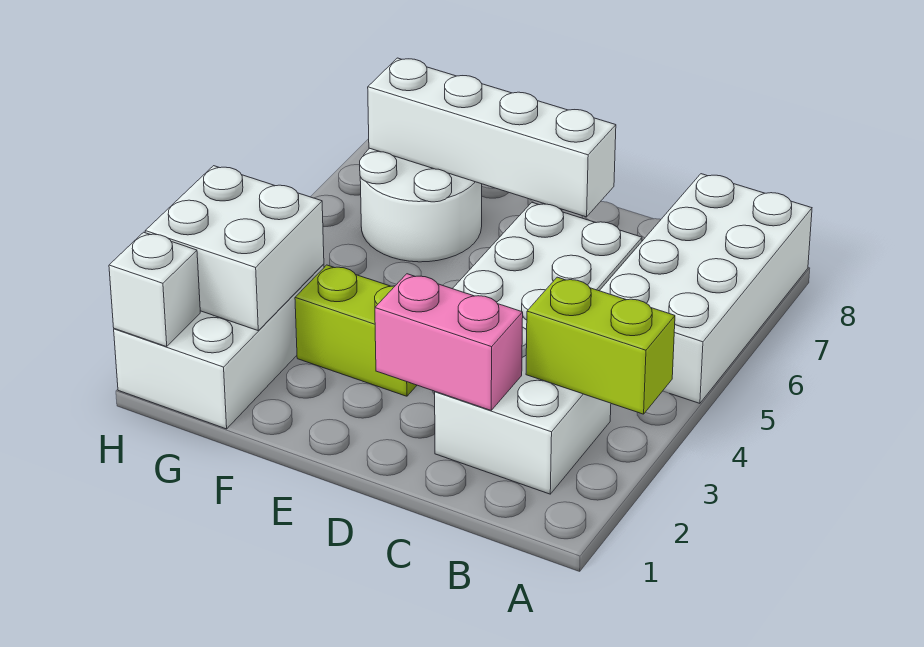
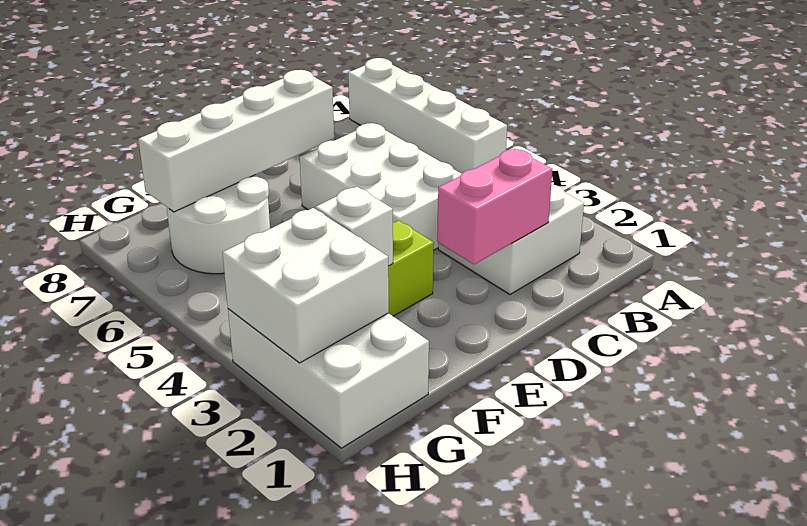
lime 1x2 brick [526,277,675,414] -> none
white 2x4 brick [600,174,812,403] -> white 1x4 brick [348,58,507,174]
white 1x1 brick [109,232,200,347] -> white 1x1 brick moved to [315,187,393,266]

